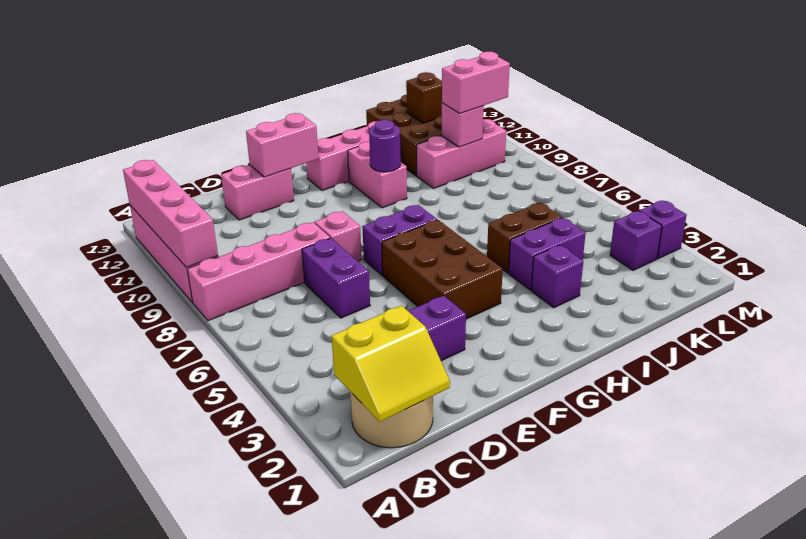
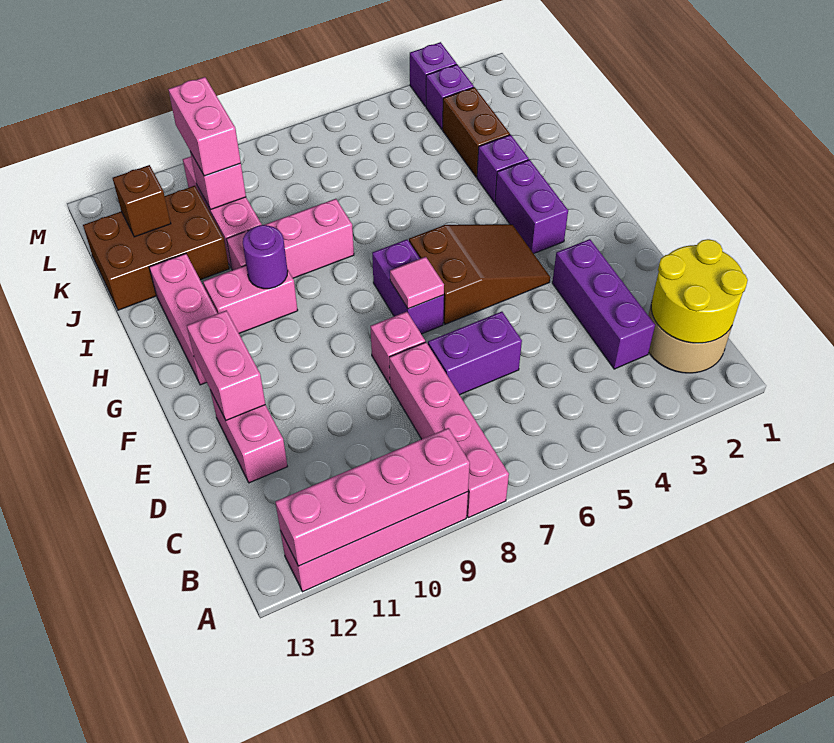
yellow 2x2 slope [331,306,450,422] -> yellow 2x2 round brick [651,239,748,343]
brown 2x3 brick [382,220,503,319] -> brown 2x3 slope [409,224,550,324]
none -> pink 1x1 tile [390,257,444,309]
purple 1x2 brick [509,218,586,290] -> purple 1x2 brick moved to [495,160,568,254]
brown 1x2 brick [487,203,562,273] -> brown 1x2 brick moved to [442,87,510,177]
none -> pink 1x3 brick [227,199,354,278]

